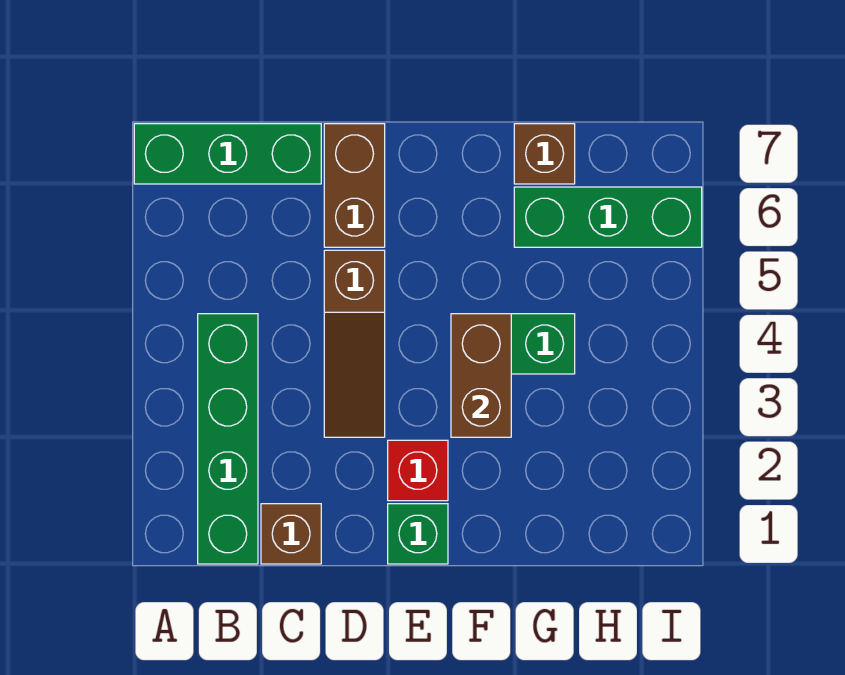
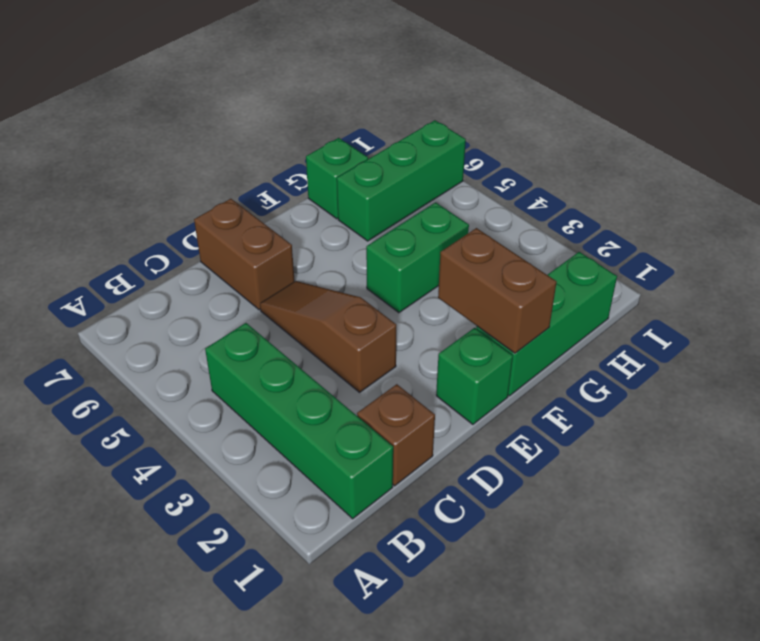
green 1x3 brick [134,124,321,184] -> green 1x3 brick moved to [476,252,617,396]
brown 1x3 slope [324,250,385,437] -> brown 1x3 slope turned to [260,281,396,392]
red 1x1 brick [388,440,448,501] -> none
brown 1x2 brick [451,314,511,437] -> brown 1x2 brick moved to [438,228,556,353]
brown 1x1 brick [514,124,575,184] -> green 1x1 brick [306,138,368,219]

